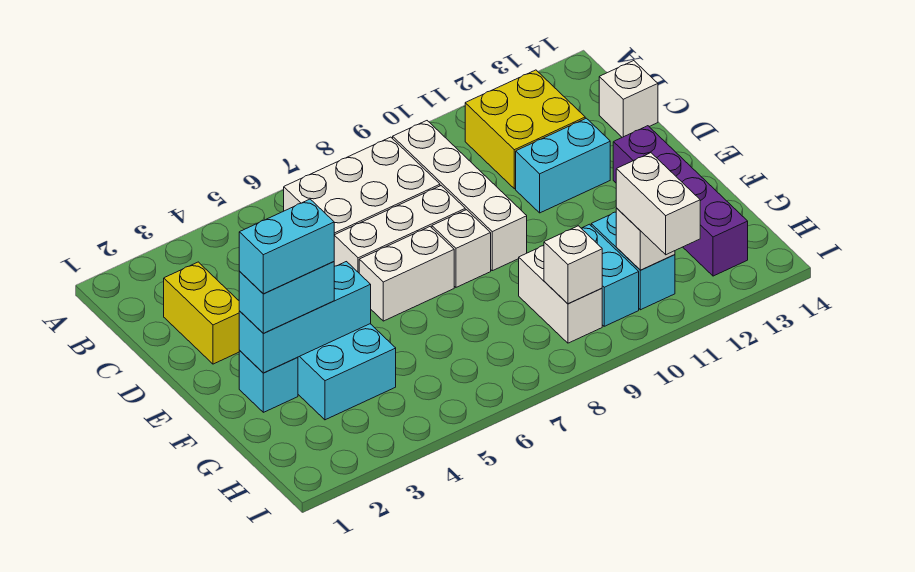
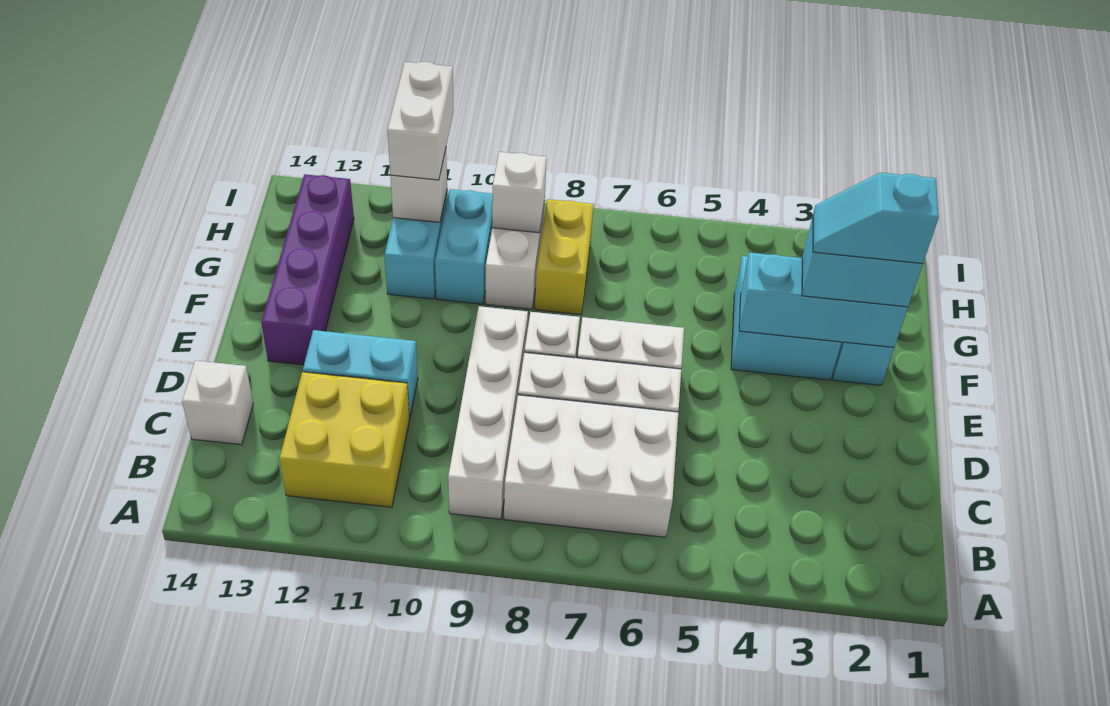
yellow 1x2 brick [164,262,240,364] -> yellow 1x2 brick moved to [535,199,594,314]
cyan 1x2 brick [239,199,334,294] -> cyan 1x2 slope [813,173,939,263]

